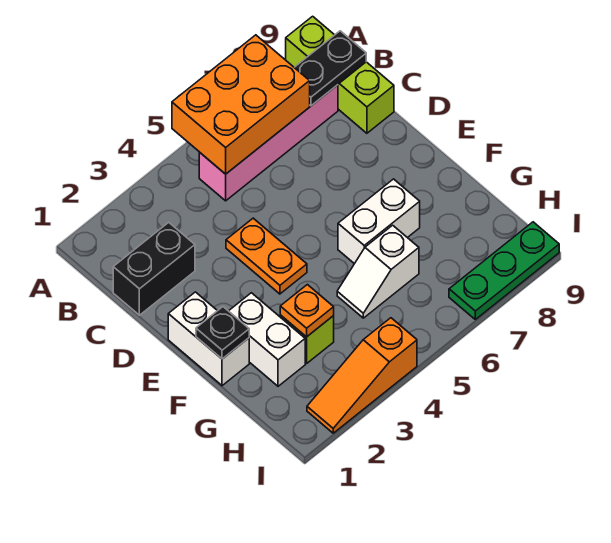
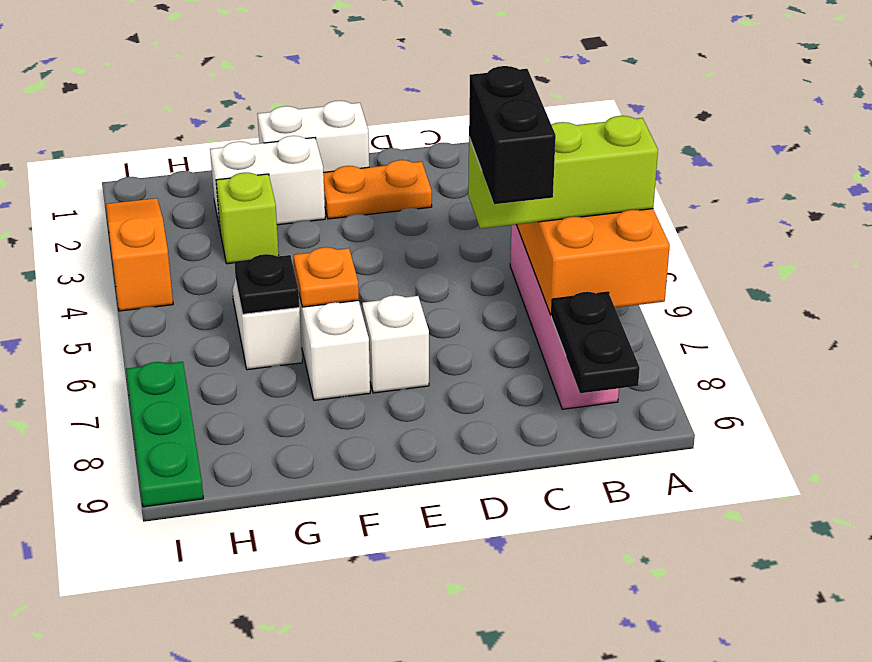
lime 1x3 brick [286,16,394,133] -> lime 1x3 brick moved to [468,116,658,229]
black 1x2 brick [113,222,195,315] -> black 1x2 brick moved to [469,66,556,204]
orange 1x2 plate [226,218,307,294] -> orange 1x2 plate moved to [323,160,432,219]
none -> white 1x1 brick [362,295,429,393]
black 1x1 plate [196,307,249,359] -> black 1x1 plate moved to [234,254,299,314]
orange 1x1 plate [280,285,334,337] -> orange 1x1 plate moved to [293,247,359,307]

